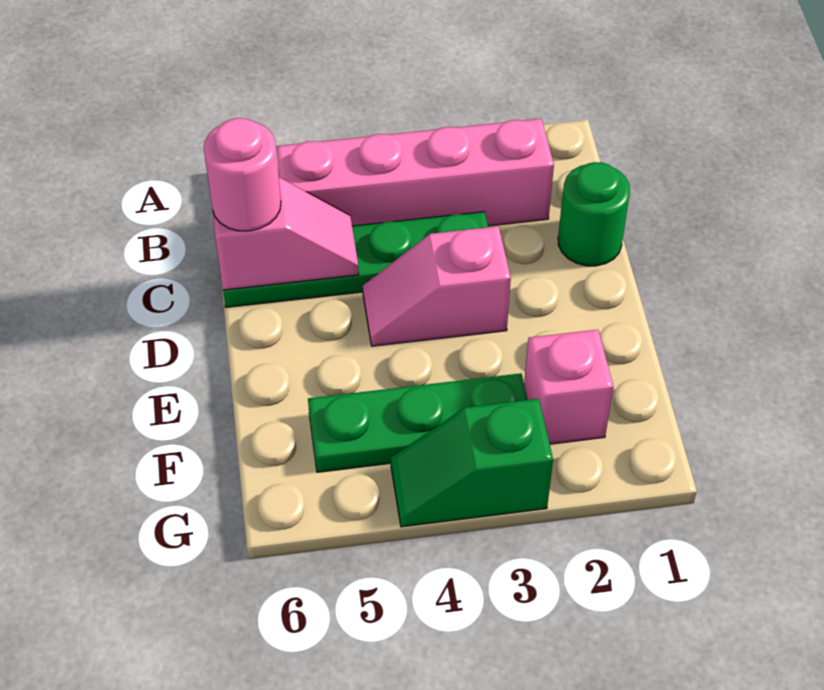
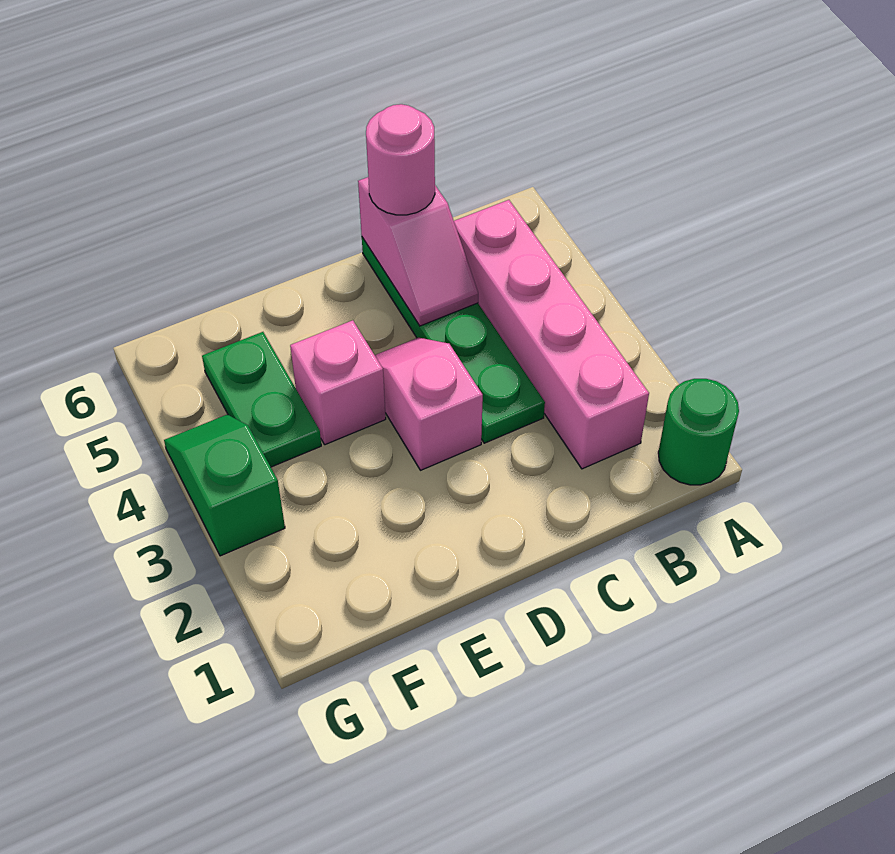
green 1x1 round brick [558,162,630,266] -> green 1x1 round brick moved to [658,379,739,485]
pink 1x1 brick [524,330,613,444] -> pink 1x1 brick moved to [290,320,386,445]
green 1x3 plate [308,373,528,472] -> green 1x2 plate [202,332,321,467]

